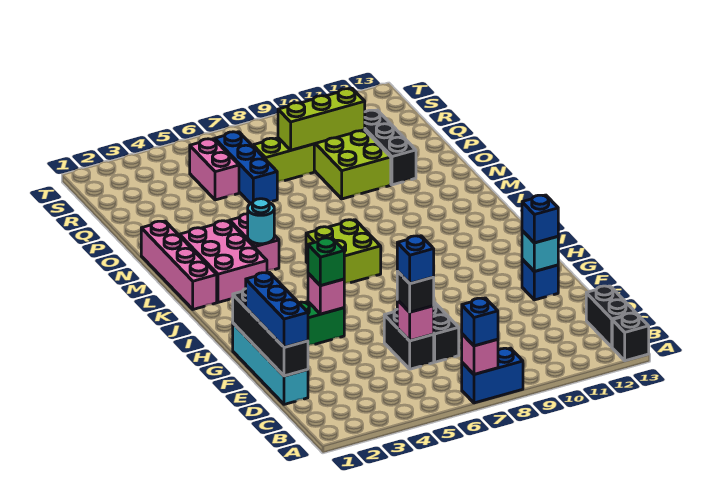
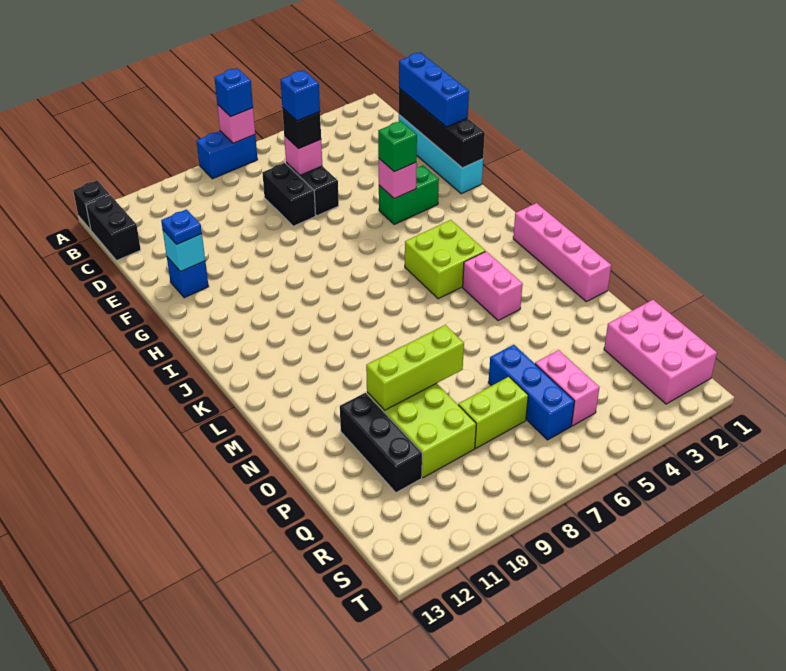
blue 1x1 brick [522,195,558,243] -> blue 1x1 plate [161,209,202,244]
lime 2x2 brick [306,220,381,284] -> lime 2x2 brick moved to [405,220,485,299]
pink 2x3 brick [179,221,267,302] -> pink 2x3 brick moved to [604,300,717,404]
cyan 1x1 round brick [248,199,274,244] -> none
lime 1x3 brick [278,89,365,150] -> lime 1x3 brick moved to [366,325,464,410]

